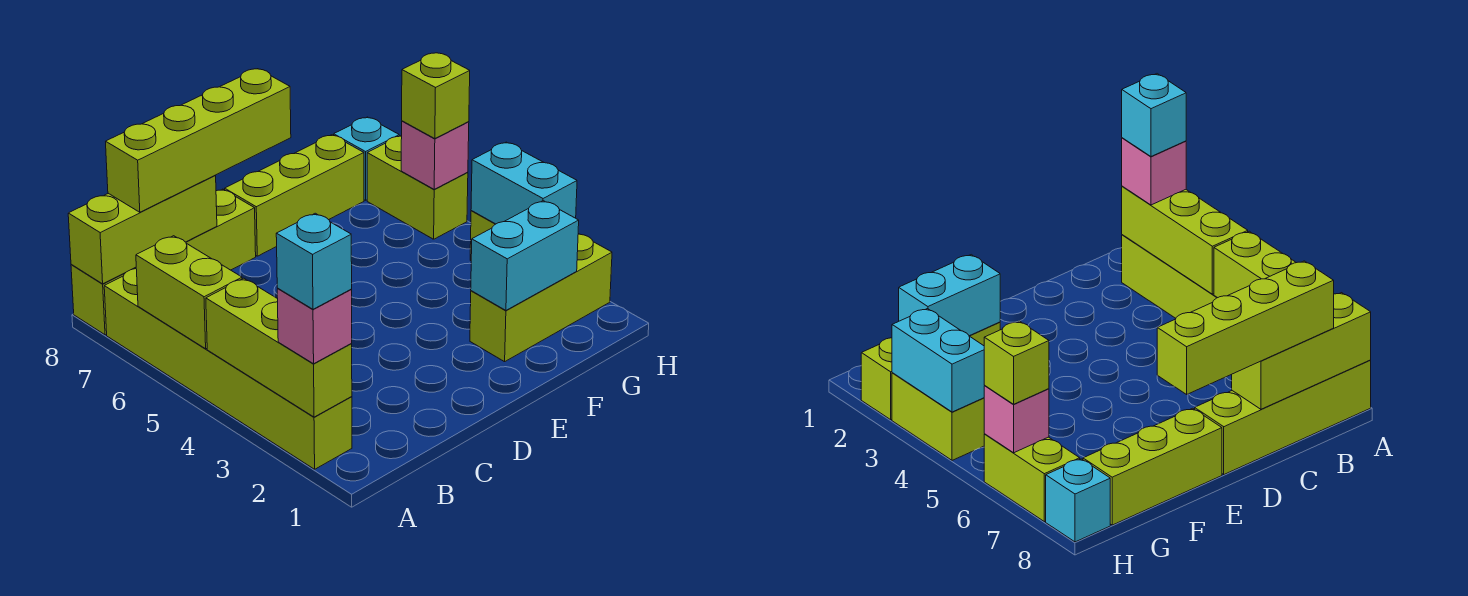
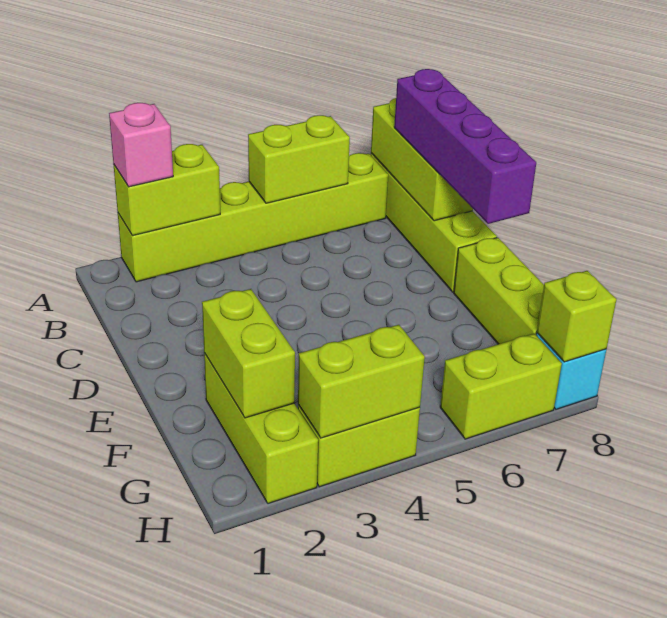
lime 1x3 brick [206,278,352,417] -> lime 1x2 brick [114,144,220,236]
cyan 1x1 brick [276,213,352,309] -> none
lime 1x4 brick [106,69,291,212] -> purple 1x4 brick [394,69,536,224]
cyan 1x2 brick [471,201,579,310] -> lime 1x2 brick [202,289,295,418]
cyan 1x2 brick [471,142,577,224] -> lime 1x2 brick [298,325,425,438]
pink 1x1 brick [401,121,469,189] -> none
lime 1x1 brick [402,53,470,139] -> lime 1x1 brick moved to [537,271,616,362]

